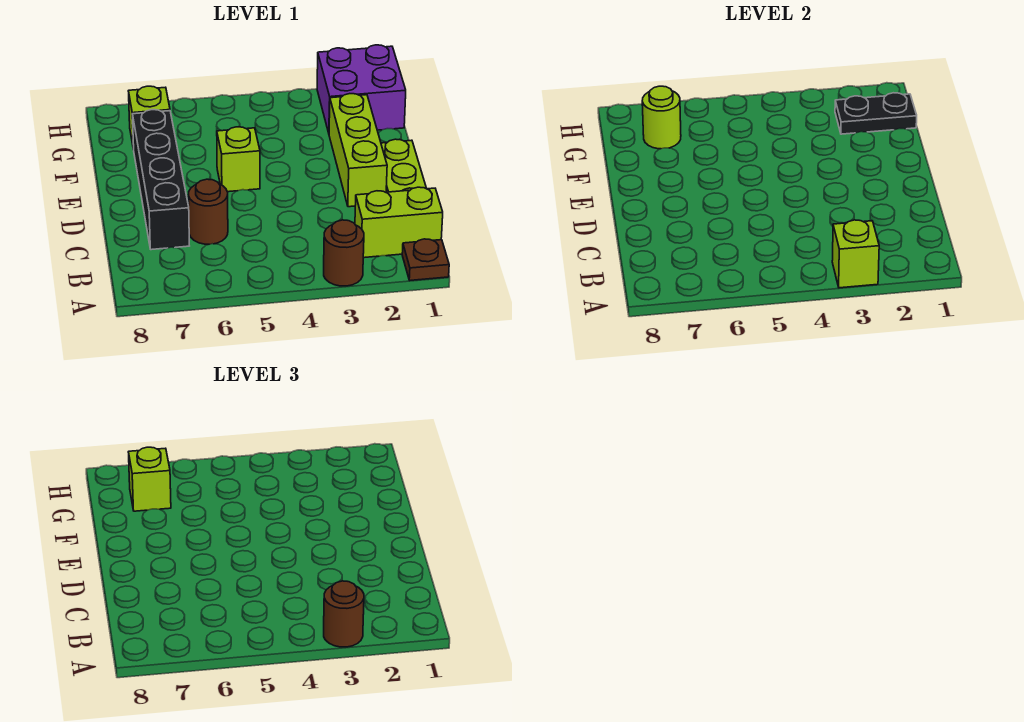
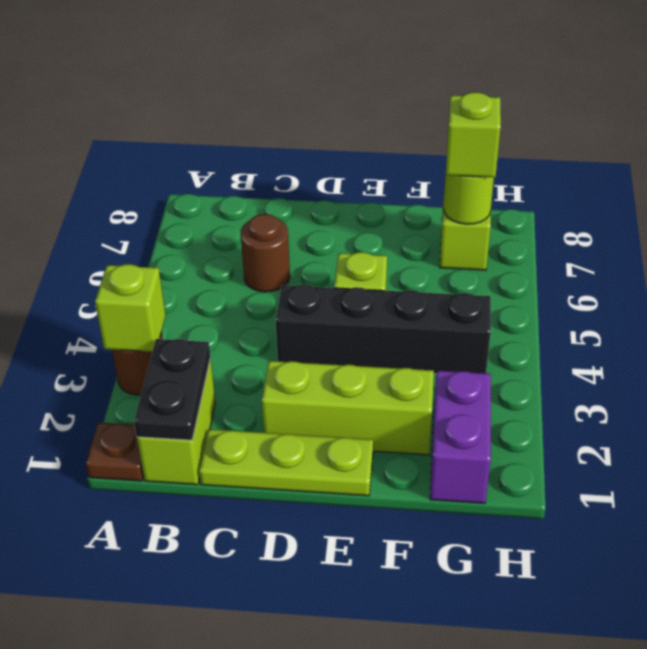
brown 1x1 round brick [324,581,364,647] -> none
black 1x4 brick [132,110,189,250] -> black 1x4 brick moved to [276,285,491,374]
purple 2x2 brick [317,45,406,133] -> purple 1x2 brick [430,371,491,503]
black 1x2 plate [835,93,917,134] -> black 1x2 plate moved to [134,339,210,440]

